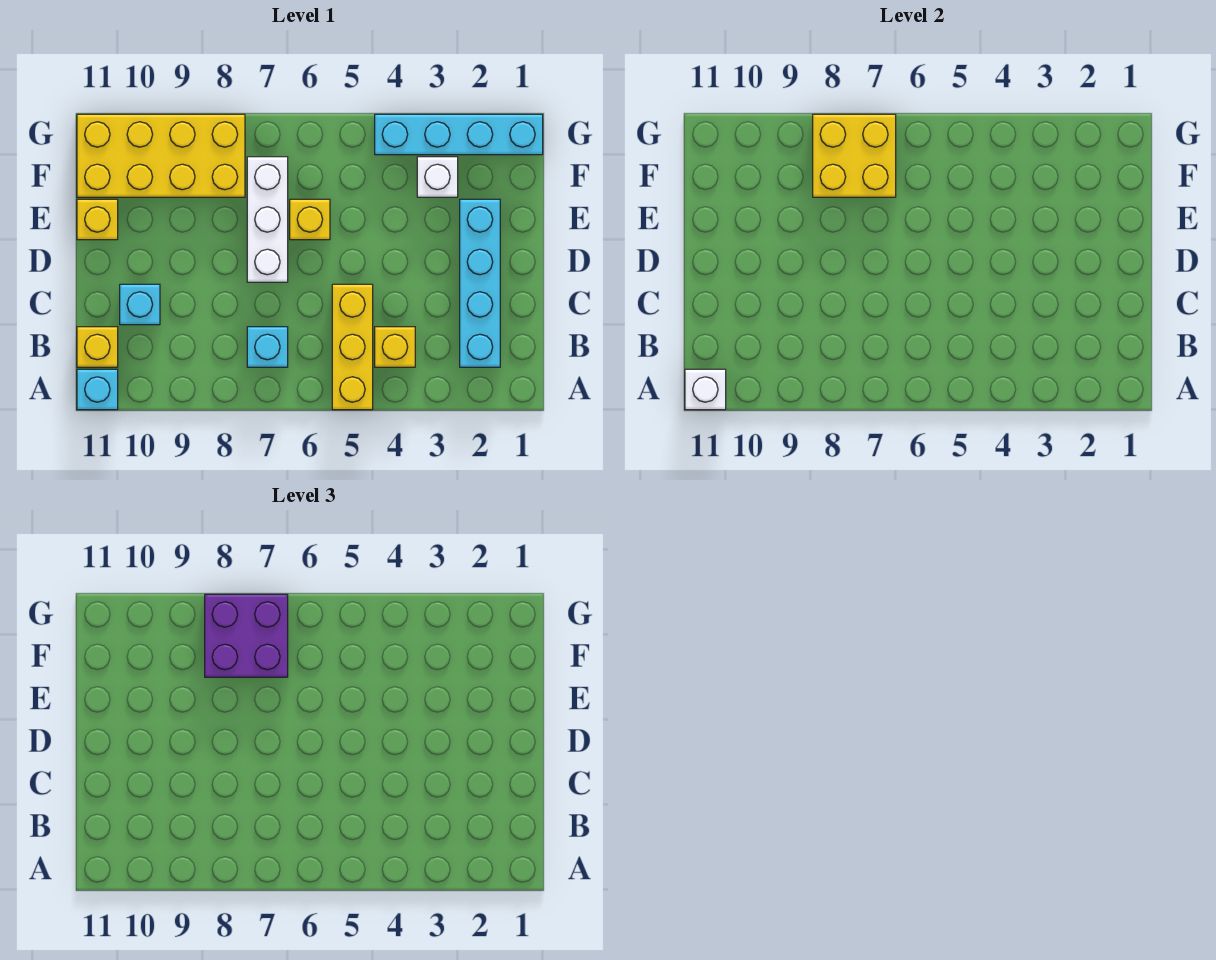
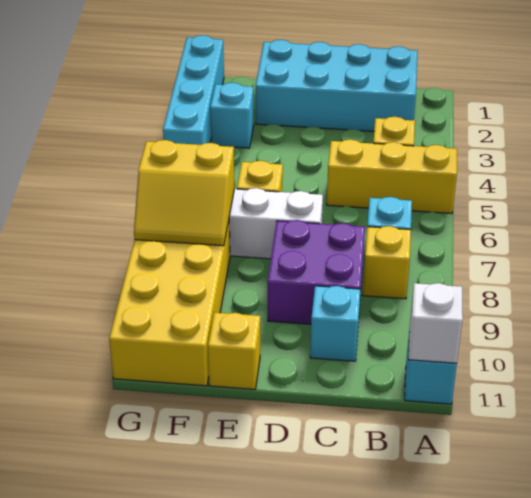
cyan 1x4 brick [460,199,500,367] -> cyan 2x4 brick [256,40,418,131]
yellow 1x1 brick [77,327,118,367] -> yellow 1x1 brick moved to [363,226,411,299]
white 1x1 brick [417,157,458,197] -> cyan 1x1 brick [210,83,254,148]
yellow 2x2 brick [813,114,896,197] -> yellow 2x2 slope [134,140,234,246]
purple 2x2 brick [205,594,288,677] -> purple 2x2 brick moved to [268,220,365,324]

